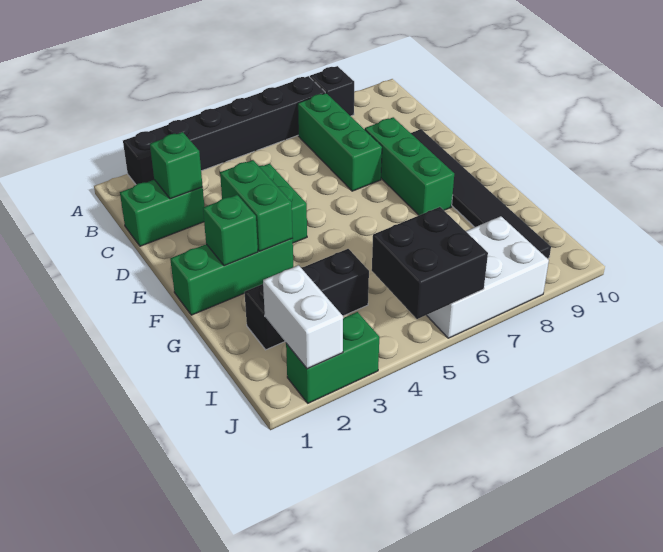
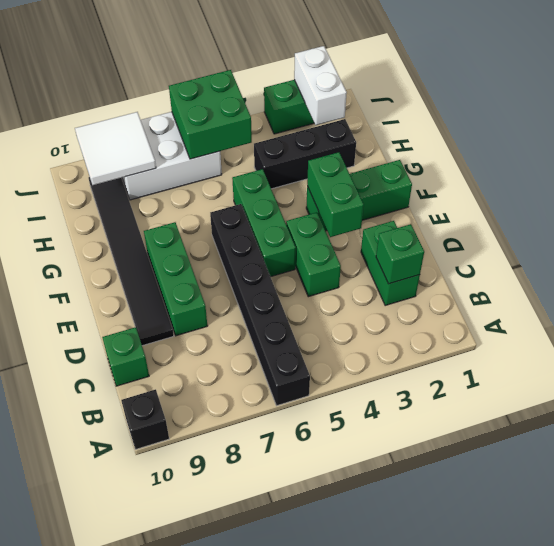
black 1x6 brick [123,76,325,185] -> black 1x6 brick turned to [210,204,310,406]
black 1x1 brick [310,66,354,116] -> black 1x1 brick moved to [121,389,169,450]
green 1x3 brick [298,93,382,191] -> green 1x3 brick moved to [232,169,296,277]
green 1x2 brick [120,180,204,246] -> green 1x2 brick turned to [361,221,420,305]
green 1x1 brick [203,195,258,266] -> green 1x1 brick moved to [102,327,149,386]
black 2x2 brick [372,207,488,319] -> green 2x2 brick [169,70,252,159]
none -> white 2x2 tile [75,112,156,185]

